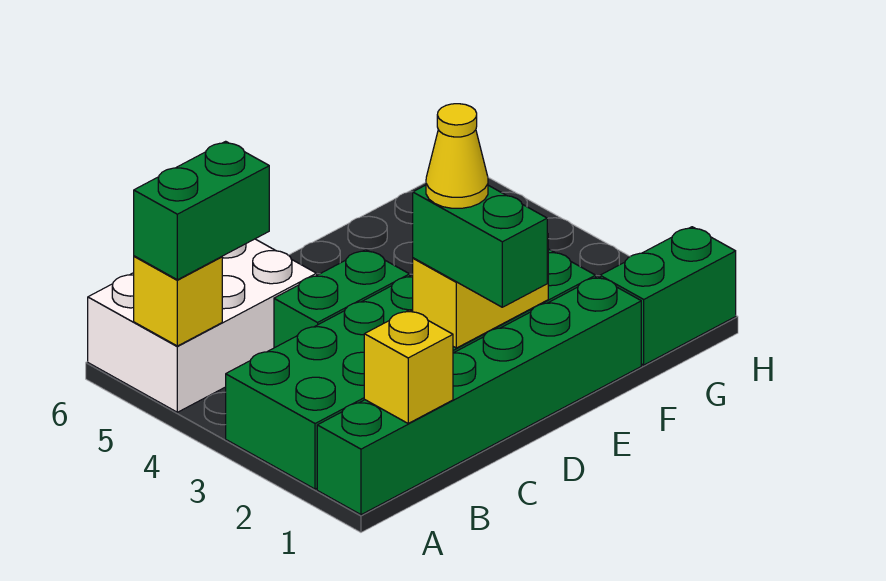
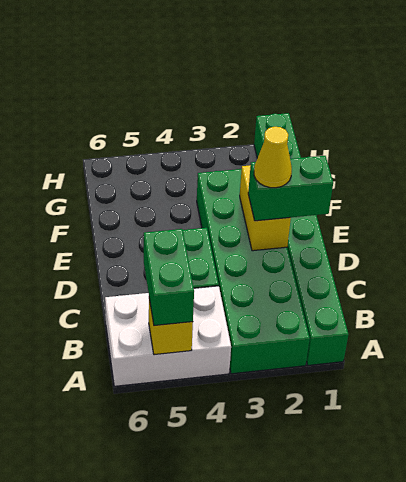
white 2x3 brick [88,239,317,412] -> white 2x3 brick turned to [105,286,231,386]
yellow 1x1 brick [364,310,453,423] -> none

